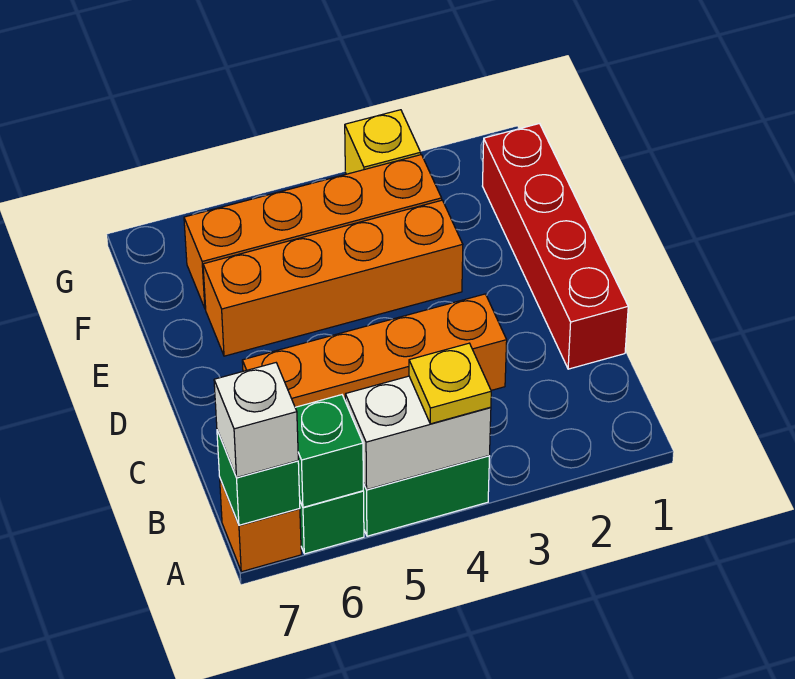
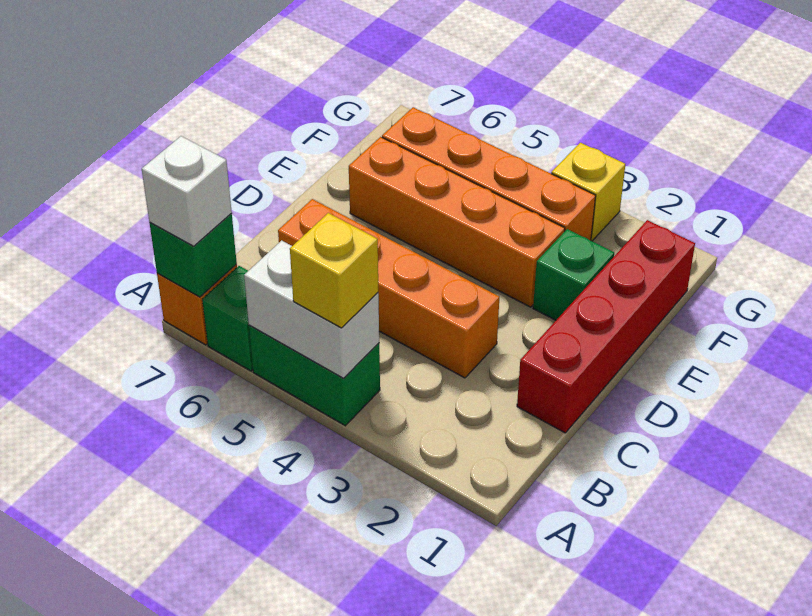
yellow 1x1 plate [409,343,491,424] -> yellow 1x1 brick [290,213,378,328]
green 1x1 brick [295,395,363,507] -> green 1x1 brick moved to [533,229,614,320]

